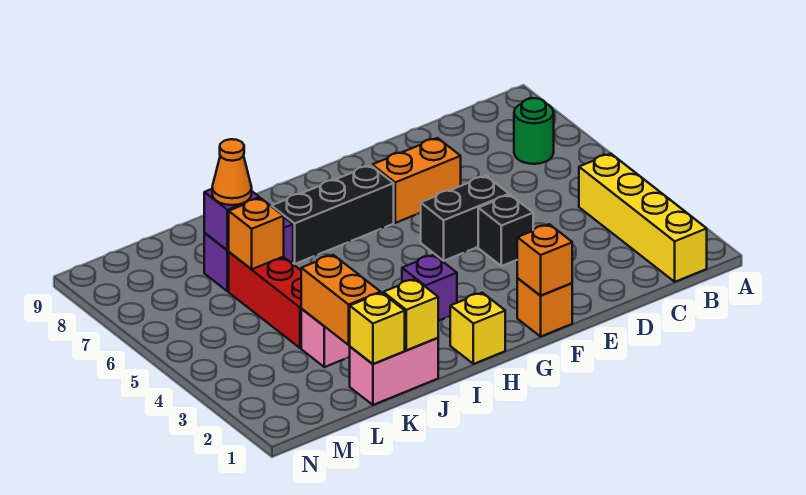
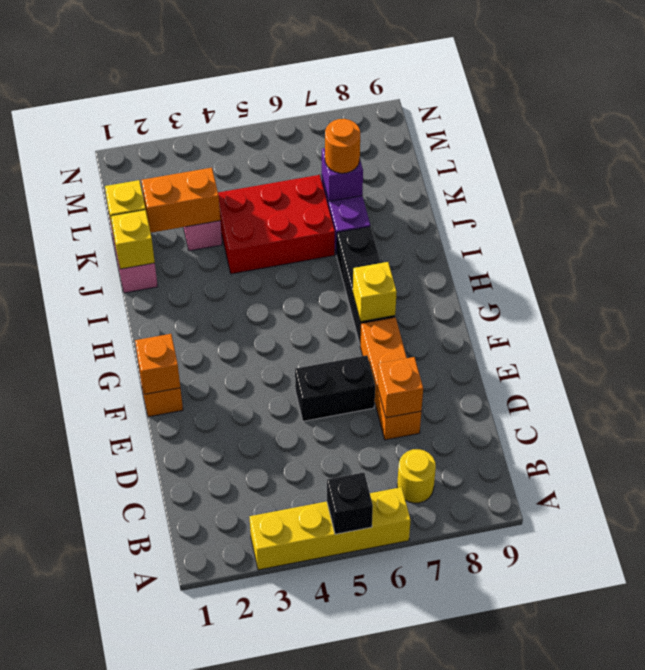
yellow 1x4 brick [579,154,707,282] -> yellow 1x4 brick moved to [250,487,411,570]
green 1x1 round brick [514,98,554,164] -> yellow 1x1 round brick [397,449,436,503]
black 1x1 brick [478,195,533,266] -> black 1x1 brick moved to [327,473,373,534]
black 1x2 brick [421,176,509,261] -> black 1x2 brick turned to [295,355,375,421]
orange 1x2 brick [372,138,461,223] -> orange 1x3 brick [360,317,421,440]
yellow 1x1 brick [450,293,505,364] -> yellow 1x1 brick moved to [353,262,397,322]
purple 1x1 brick [402,255,457,321] -> none
red 1x3 brick [229,252,302,348] -> red 2x3 brick [218,175,335,274]
orange 1x1 brick [229,198,284,269] -> orange 1x1 brick moved to [378,357,423,418]
orange 1x1 cone [212,139,252,205] -> orange 1x1 round brick [325,119,360,173]

